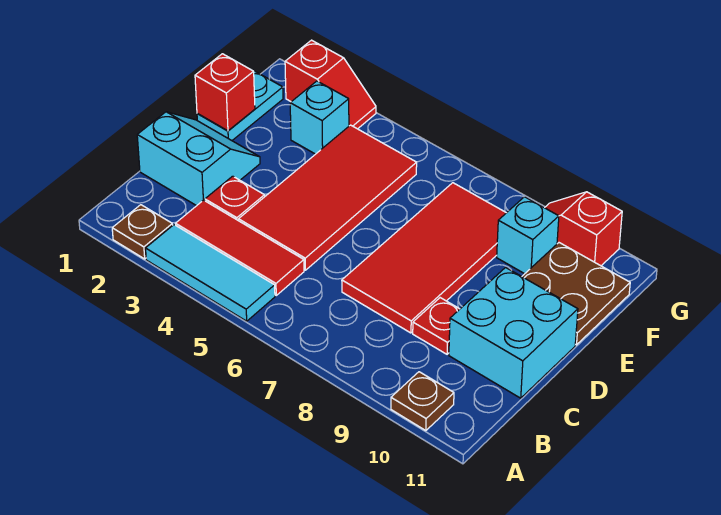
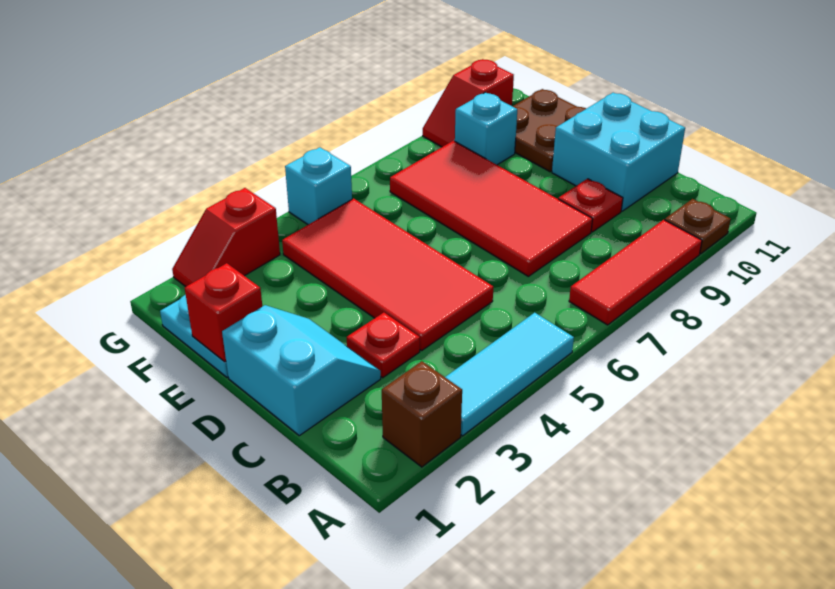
brown 1x1 plate [112,205,173,259] -> brown 1x1 brick [382,361,462,467]
red 1x3 tile [175,200,304,295] -> red 1x3 tile moved to [569,220,702,325]
cyan 2x2 slope [137,112,260,206] -> cyan 2x2 slope turned to [222,305,381,436]
cyan 1x1 brick [290,81,349,154] -> cyan 1x1 brick moved to [285,147,352,225]
red 1x2 slope [285,40,376,129] -> red 1x2 slope turned to [172,188,280,287]

